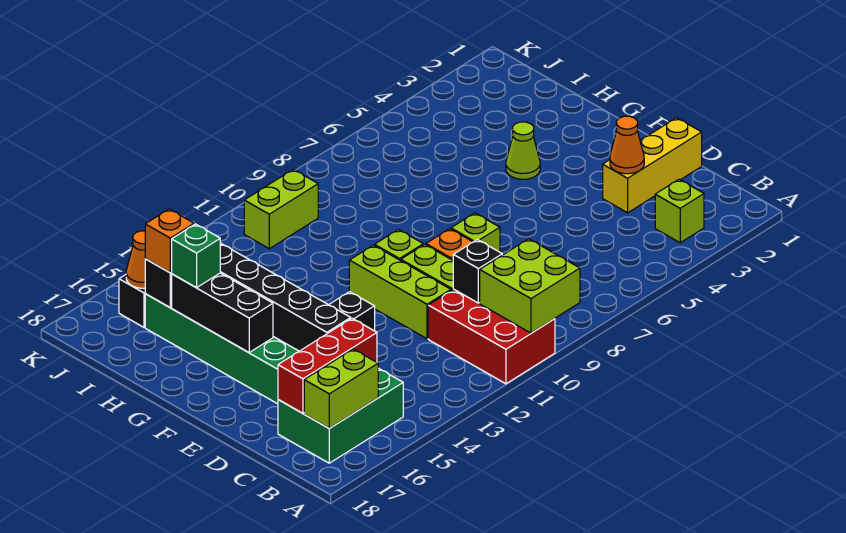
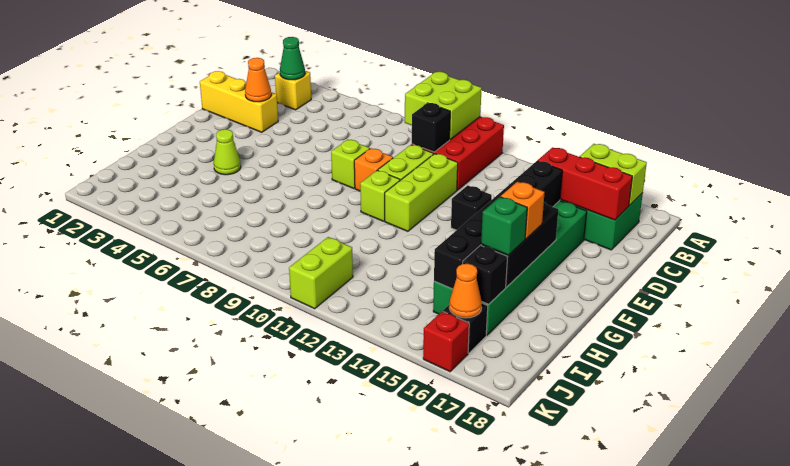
lime 1x1 brick [655,179,704,243] -> yellow 1x1 brick [275,71,311,110]
none -> green 1x1 cone [280,37,305,80]
orange 1x1 brick [145,209,194,273] -> orange 1x1 brick moved to [501,182,545,239]
lime 1x2 brick [244,169,318,249] -> lime 1x2 brick turned to [289,237,353,309]
none -> red 1x1 brick [423,311,469,372]

